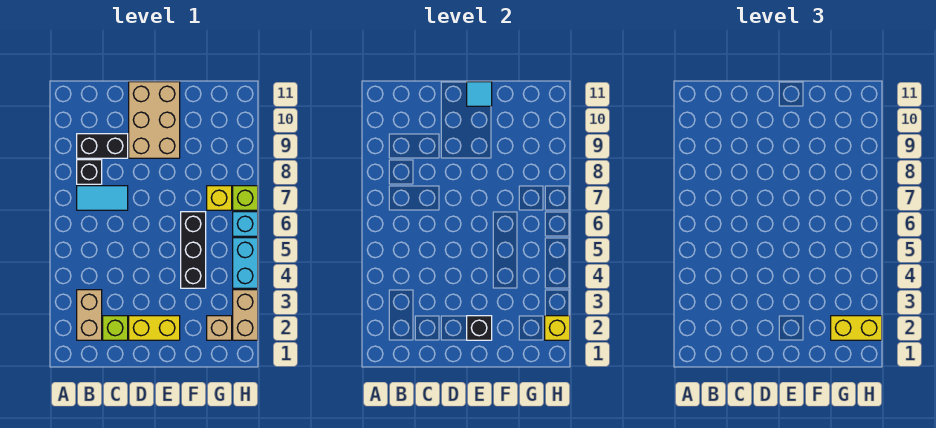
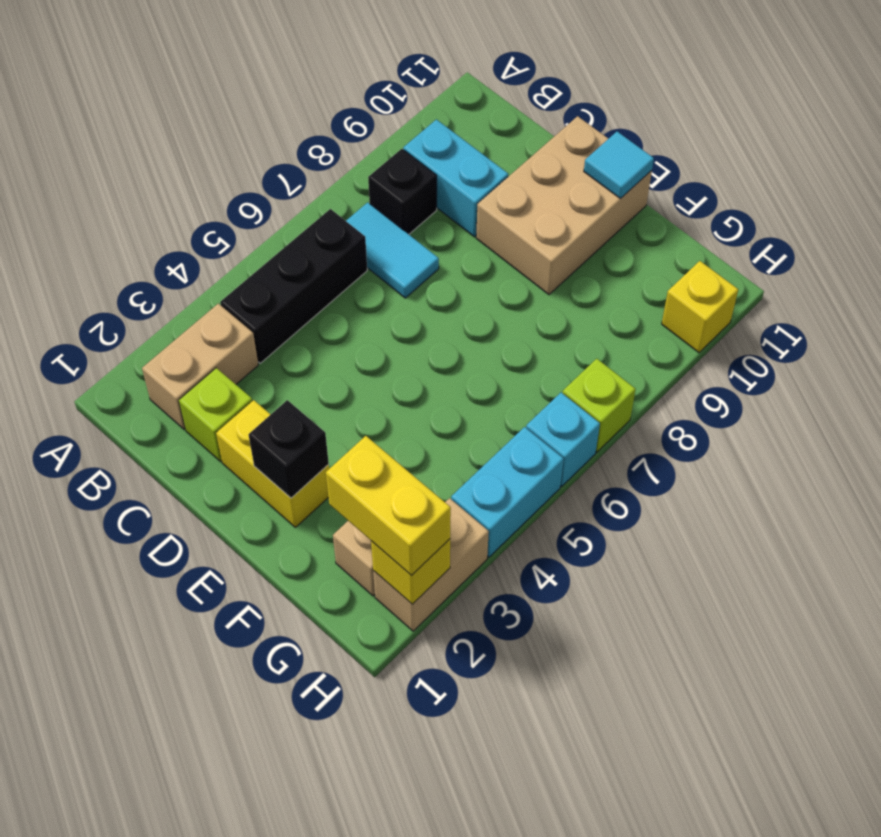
black 1x2 brick [77,134,128,158] -> cyan 1x2 brick [403,119,508,237]
black 1x3 brick [181,212,206,288] -> black 1x3 brick moved to [220,209,367,363]
yellow 1x1 brick [207,186,232,210] -> yellow 1x1 brick moved to [662,261,738,353]

